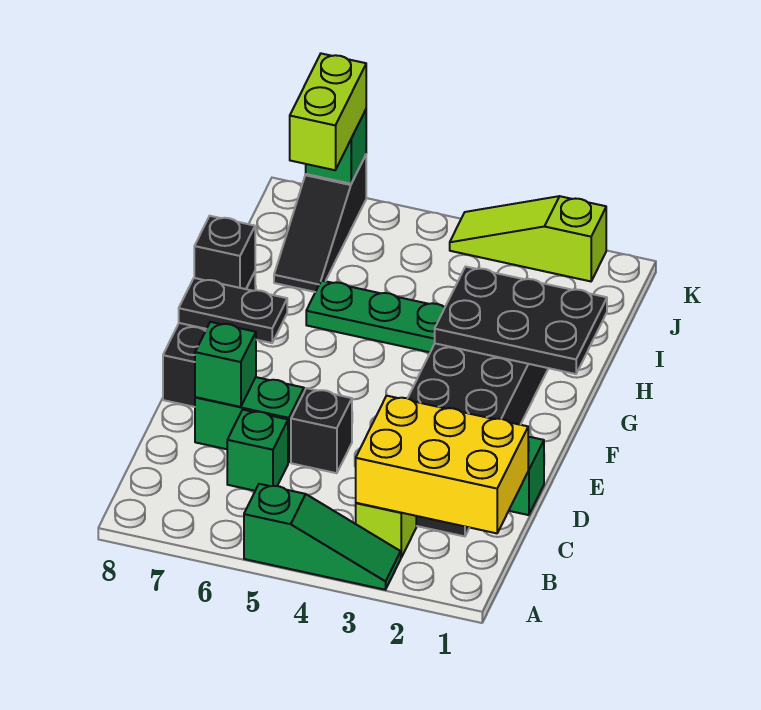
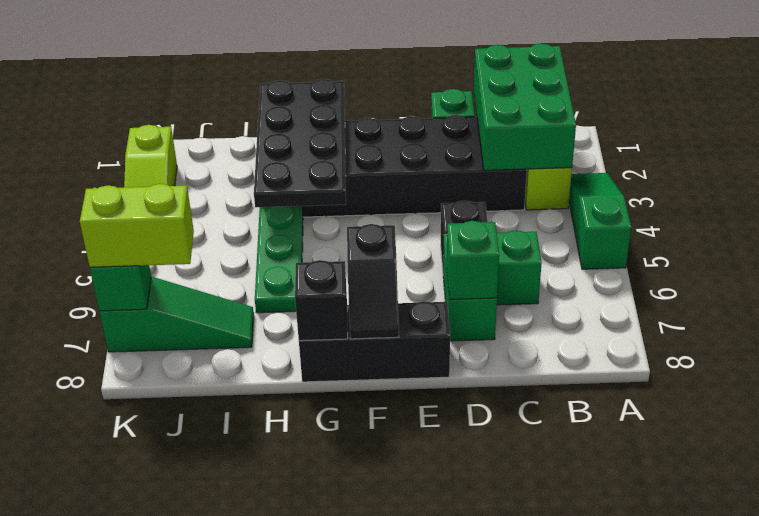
yellow 2x3 brick [356,396,528,533] -> green 2x3 brick [474,43,576,170]
black 1x2 plate [179,278,287,343] -> black 1x2 slope [347,224,399,339]
black 2x3 plate [435,267,607,374] -> black 2x4 plate [254,79,346,207]
black 1x3 slope [274,155,366,292] -> green 1x3 slope [99,277,254,352]

